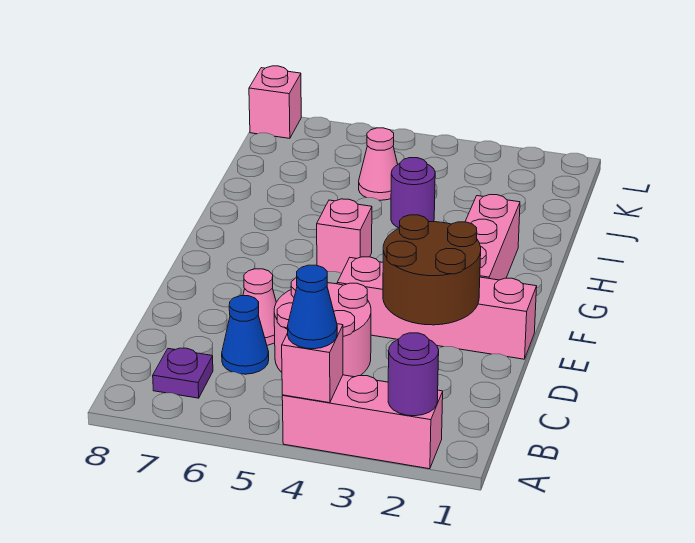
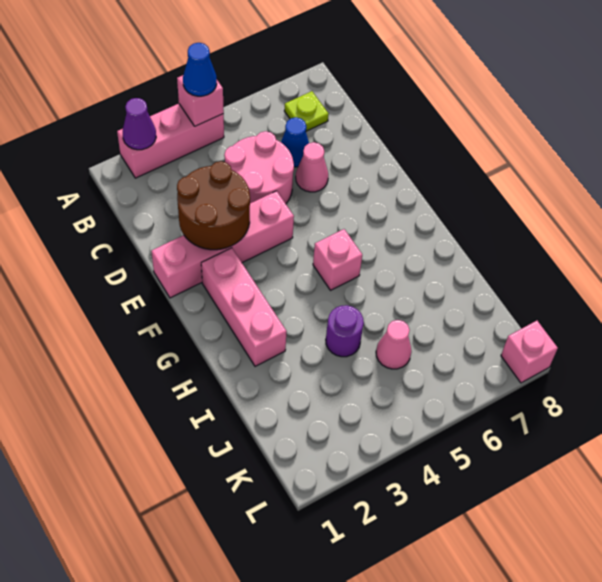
purple 1x1 round brick [388,333,439,416] -> purple 1x1 cone [123,98,156,150]
purple 1x1 plate [153,348,213,398] -> lime 1x1 plate [284,91,329,131]

